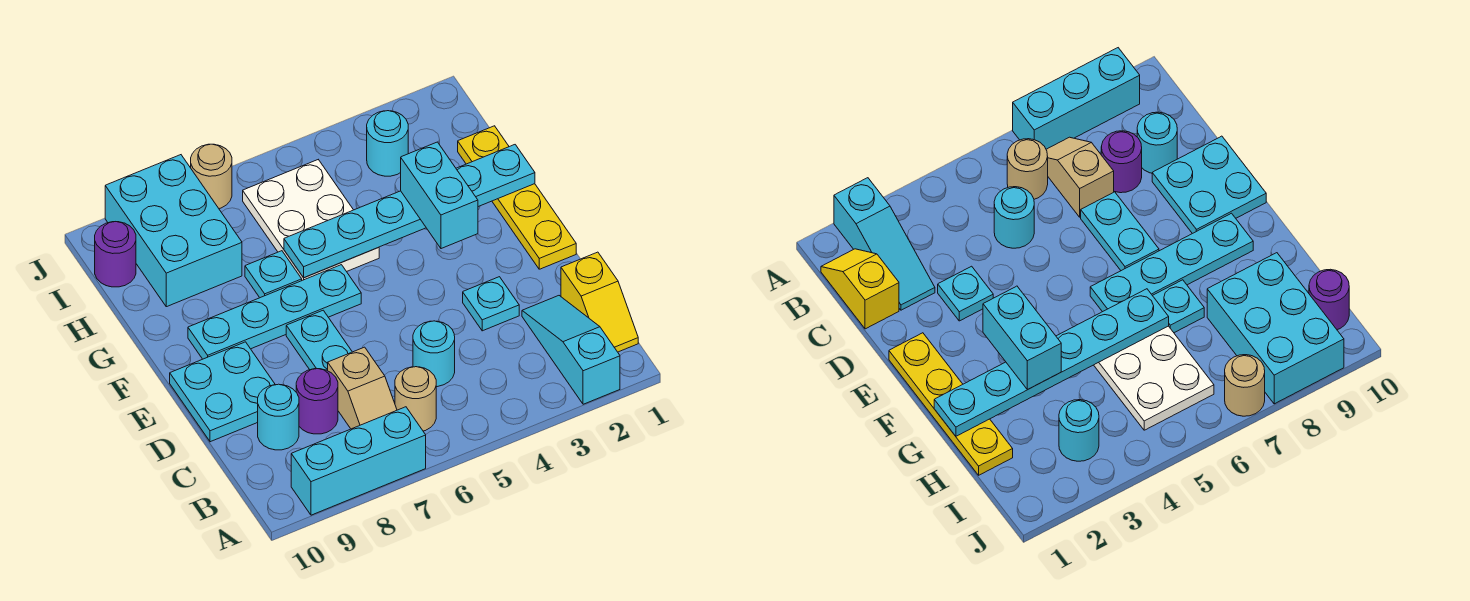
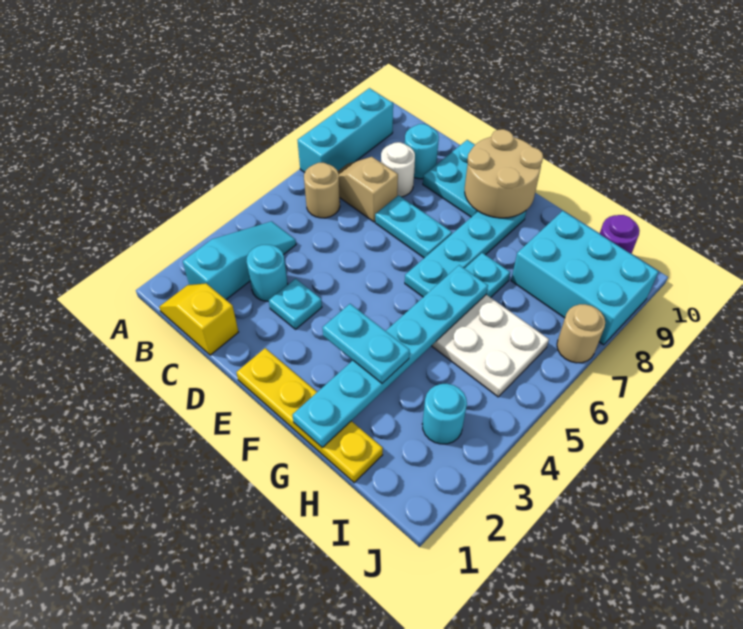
cyan 1x3 slope [522,296,620,404] -> cyan 1x3 slope turned to [183,221,296,300]
cyan 1x1 round brick [413,321,455,387] -> cyan 1x1 round brick moved to [246,245,288,301]
purple 1x1 round brick [296,369,338,434] -> white 1x1 round brick [381,142,415,197]
none -> tan 2x2 round brick [465,129,543,218]
cyan 1x2 brick [401,142,478,249] -> cyan 1x2 plate [322,304,410,383]

